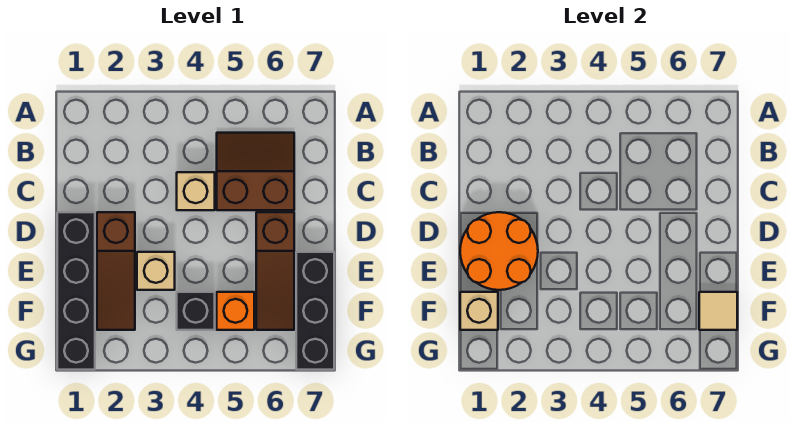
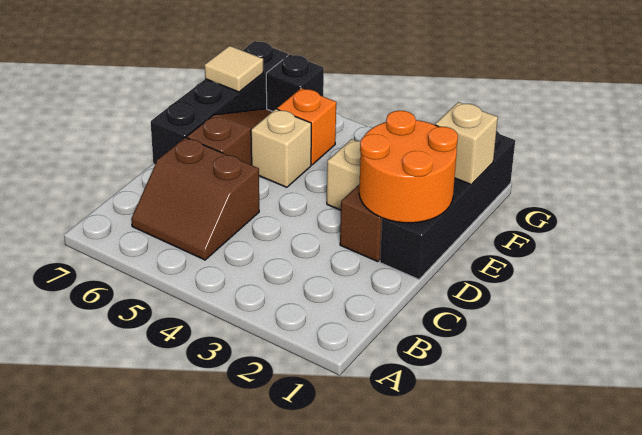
tan 1x1 brick [177,172,215,210] -> tan 1x1 brick moved to [251,109,311,187]
black 1x3 brick [296,252,334,370] -> black 1x4 brick [151,41,288,165]
black 1x1 brick [177,292,215,330] -> black 1x1 brick moved to [266,55,324,111]

